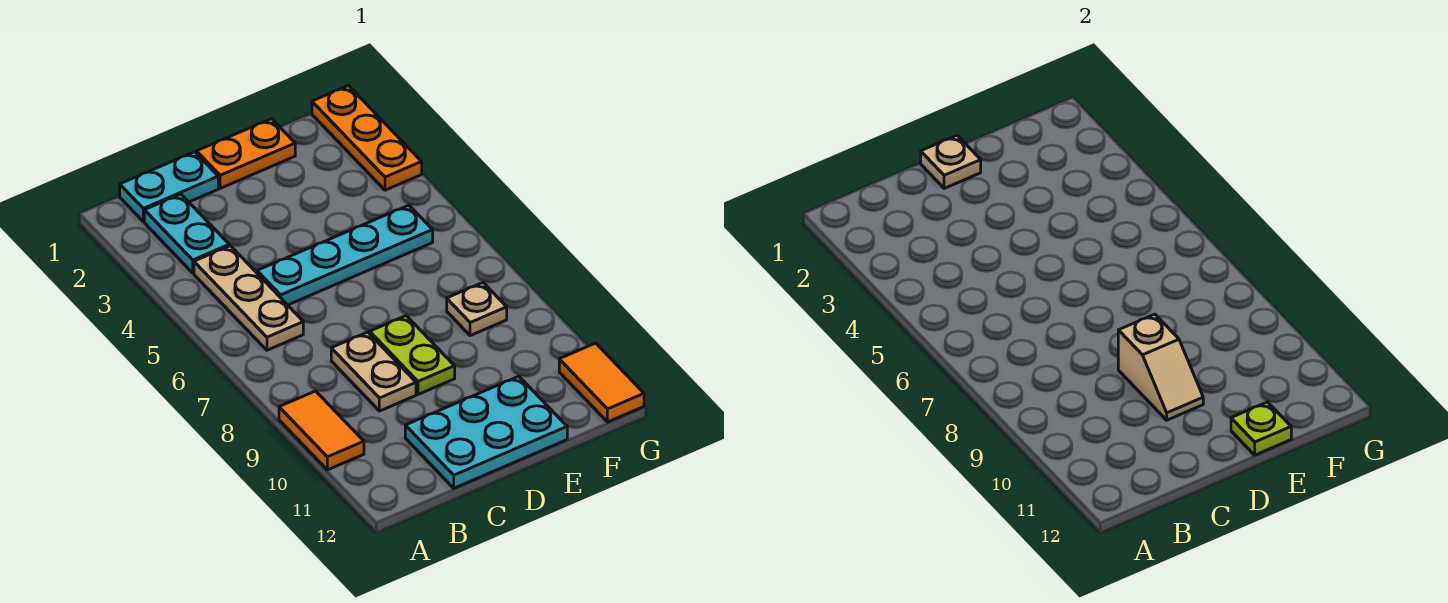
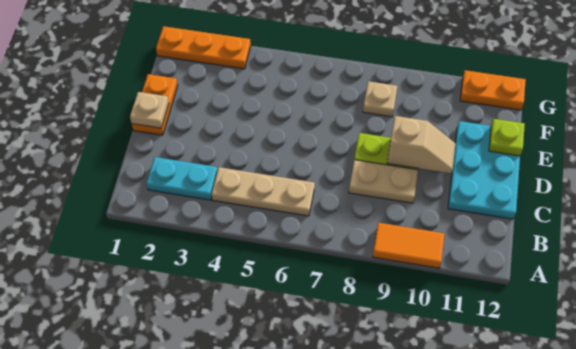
cyan 1x2 plate [120,152,218,221] -> none
cyan 1x4 plate [257,205,433,305] -> none
orange 1x2 tile [559,343,644,422] -> orange 1x2 plate [460,70,526,110]

